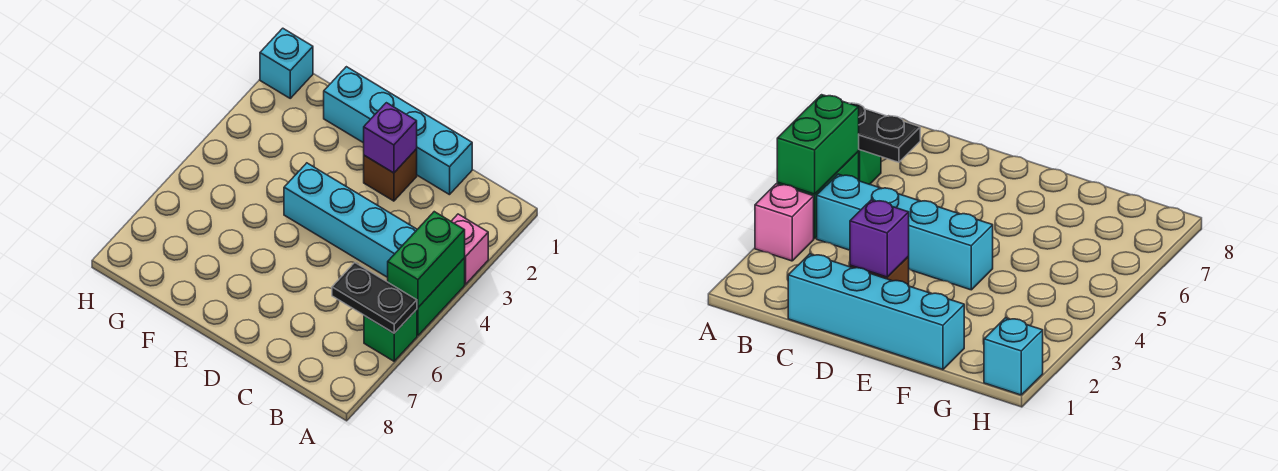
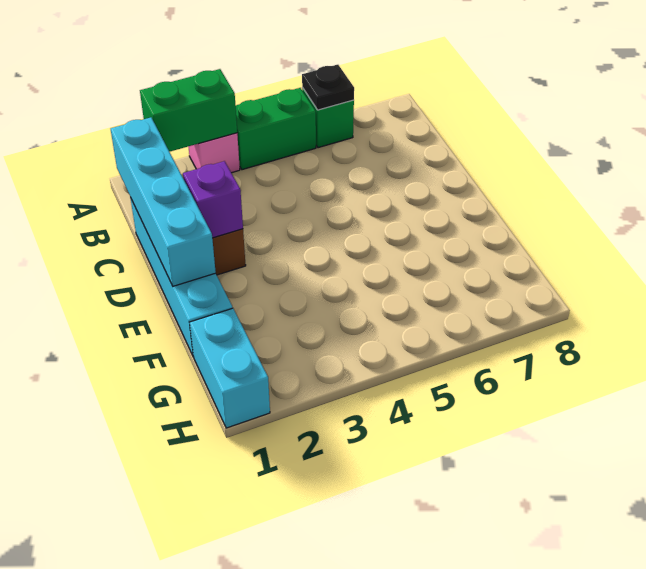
green 1x2 brick [388,212,465,308] -> green 1x2 brick moved to [140,69,237,152]
black 1x2 plate [332,263,417,333] -> black 1x1 plate [302,65,354,110]
cyan 1x4 brick [284,163,417,277] -> cyan 1x4 brick moved to [111,117,216,286]
cyan 1x1 brick [260,28,313,98] -> cyan 1x2 brick [190,308,270,428]

